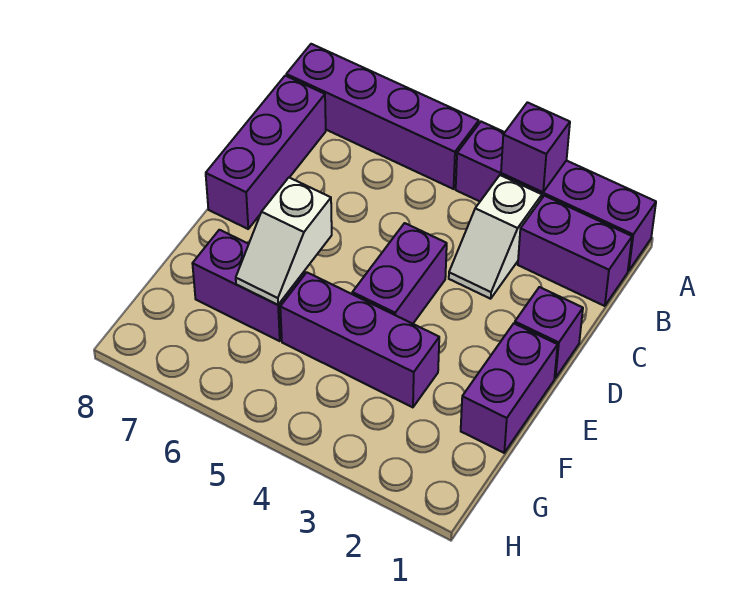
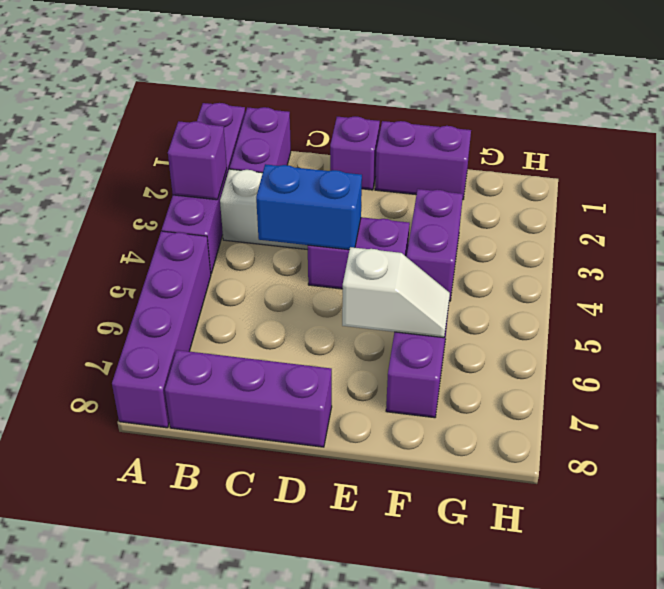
none -> blue 1x2 brick [256,164,362,250]
purple 1x3 brick [280,272,439,407] -> purple 1x2 brick [407,189,463,301]

